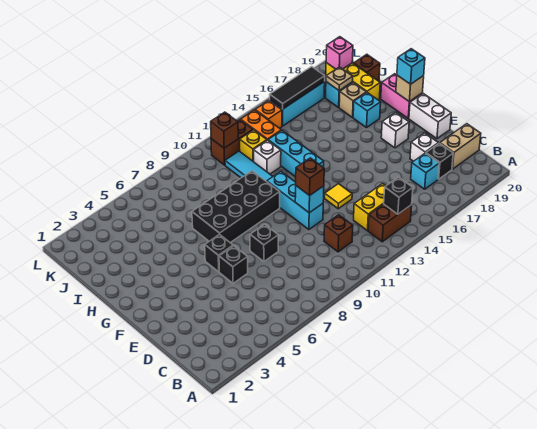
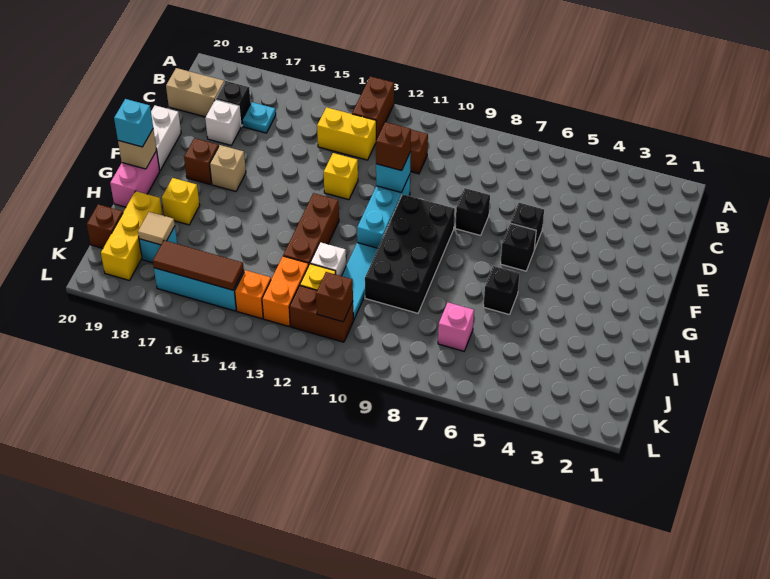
brown 1x2 brick [368,204,412,242] -> brown 1x2 brick turned to [352,76,394,140]
black 1x1 brick [384,177,413,214] -> black 1x1 brick moved to [483,266,520,315]
cyan 1x1 brick [411,153,439,189] -> cyan 1x1 plate [242,102,276,133]
yellow 1x1 tile [325,184,352,209] -> yellow 1x1 brick [323,153,358,200]
white 1x1 brick [381,113,409,148] -> brown 1x1 brick [184,138,219,185]
black 2x4 brick [192,171,280,243] -> black 2x4 brick turned to [365,194,455,313]
cyan 1x3 brick [268,131,324,177] -> brown 1x3 brick [283,193,339,265]
cyan 1x1 brick [353,93,381,128] -> yellow 1x1 brick [162,178,200,225]
tan 1x1 brick [339,83,366,117] -> tan 1x1 brick moved to [210,145,246,191]
tan 1x1 plate [326,67,353,91] -> tan 1x1 tile [138,212,175,245]
black 1x3 tile [270,67,325,109] -> brown 1x3 tile [153,240,244,290]
pink 1x1 brick [326,37,353,69] -> pink 1x1 brick moved to [438,303,474,351]

